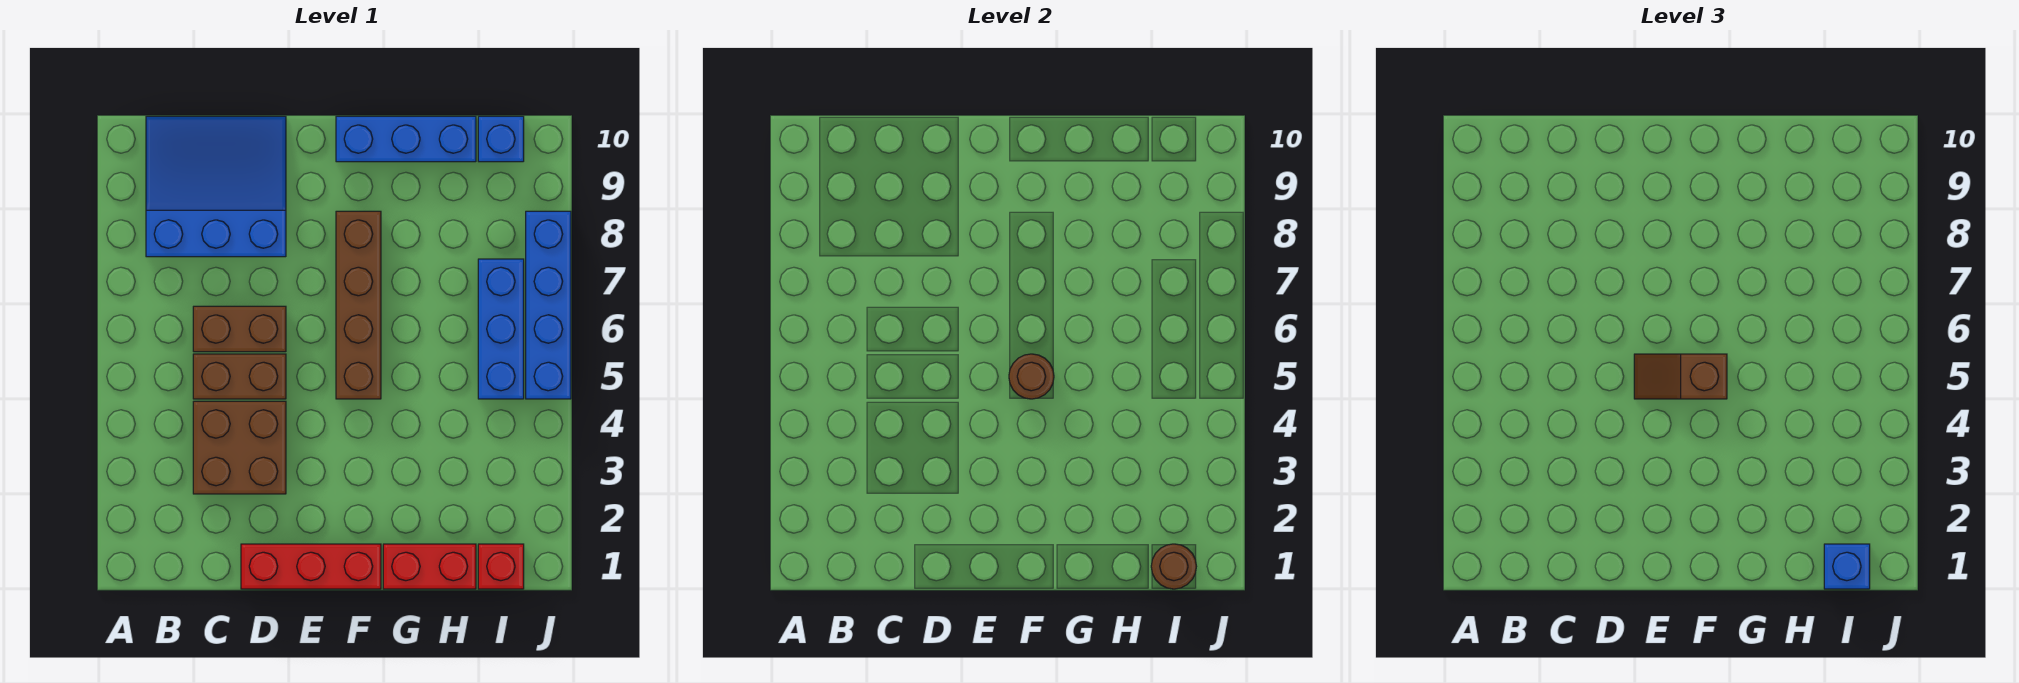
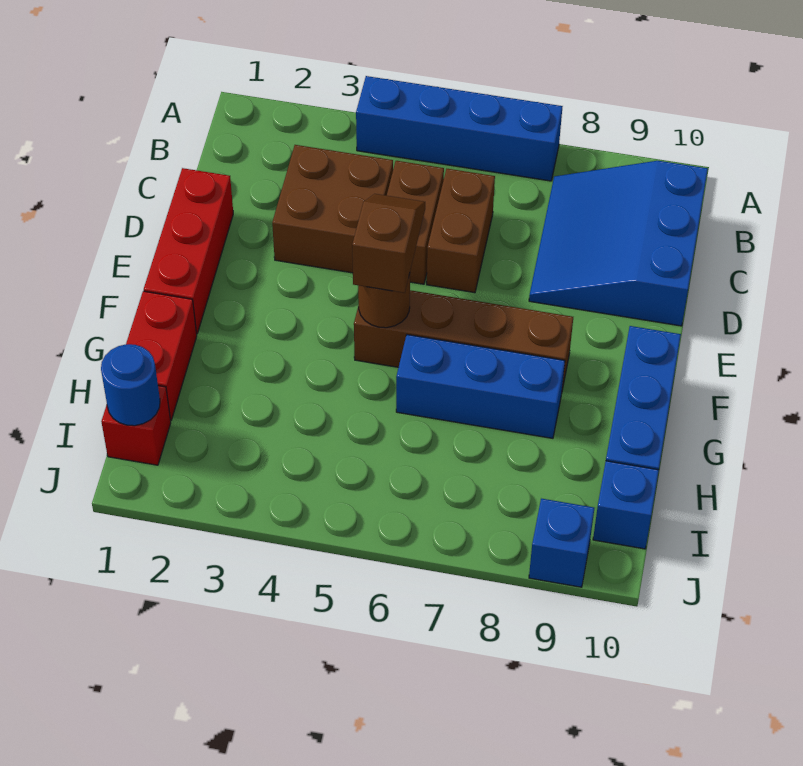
blue 3x3 slope [146,116,286,257] -> blue 3x3 slope turned to [529,161,708,326]
brown 1x1 round brick [1151,544,1196,589] -> blue 1x1 round brick [101,344,160,426]
blue 1x1 brick [1824,544,1870,589] -> blue 1x1 brick moved to [529,499,594,587]
blue 1x3 brick [478,259,524,399] -> blue 1x3 brick moved to [396,335,565,438]
blue 1x4 brick [526,211,571,399] -> blue 1x4 brick moved to [356,76,563,181]

